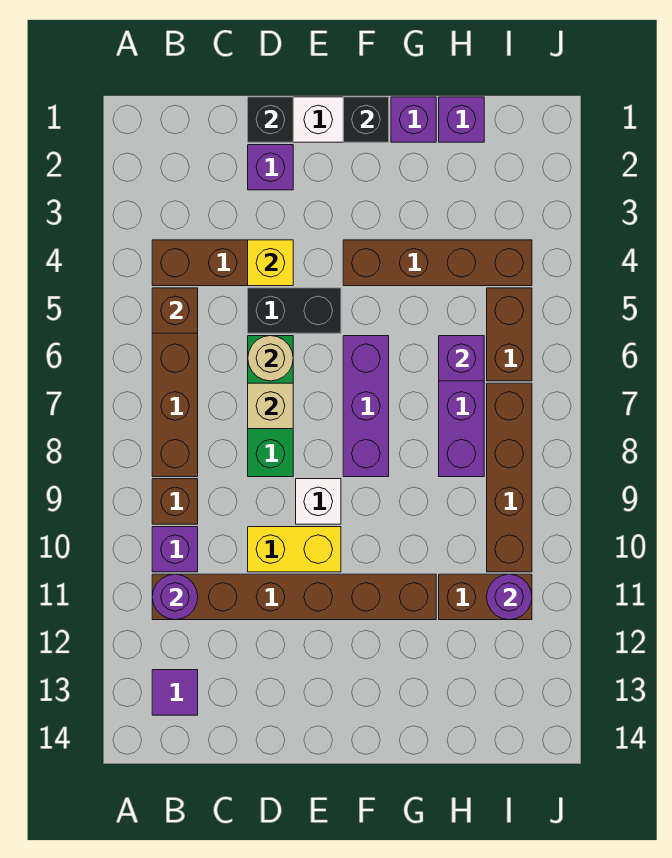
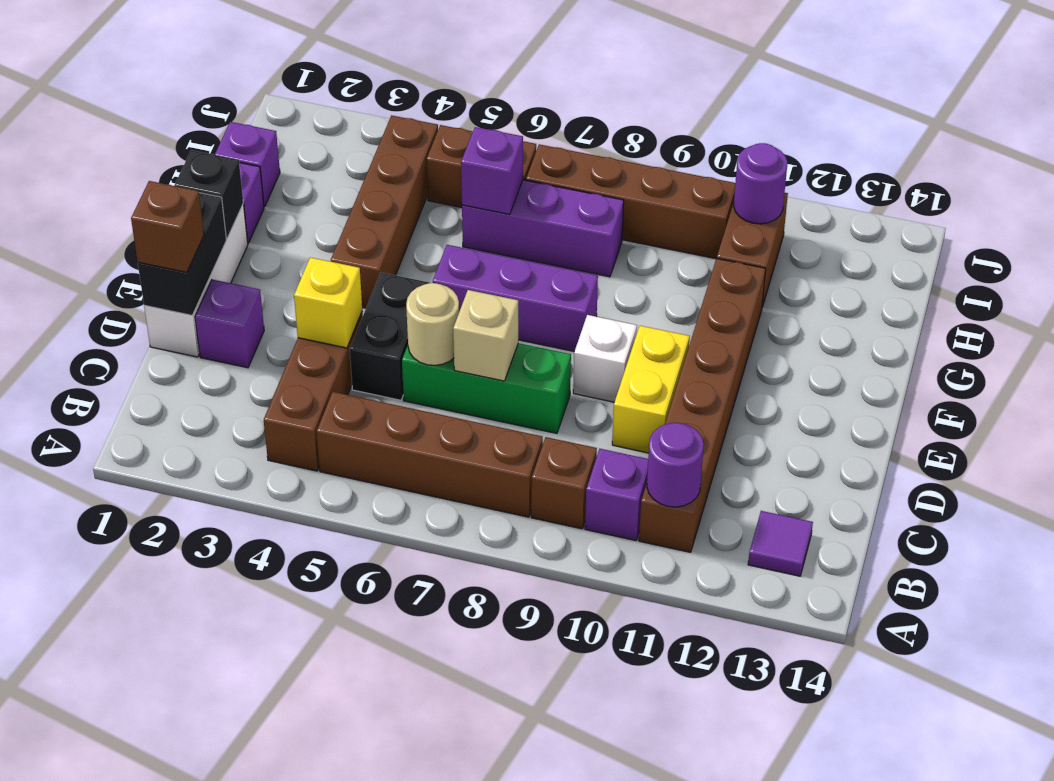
brown 1x1 brick [152,288,198,333] -> brown 1x1 brick moved to [131,181,204,272]
black 1x1 brick [248,97,293,142] -> black 1x2 brick [138,193,226,315]

